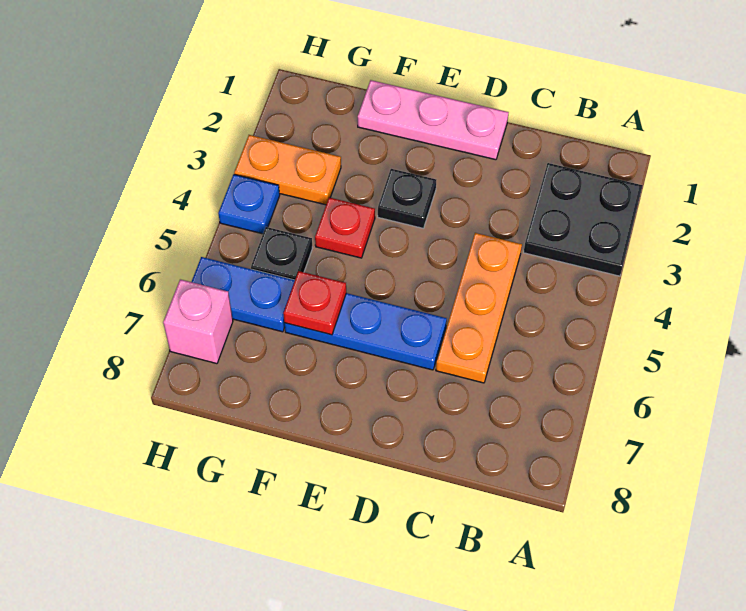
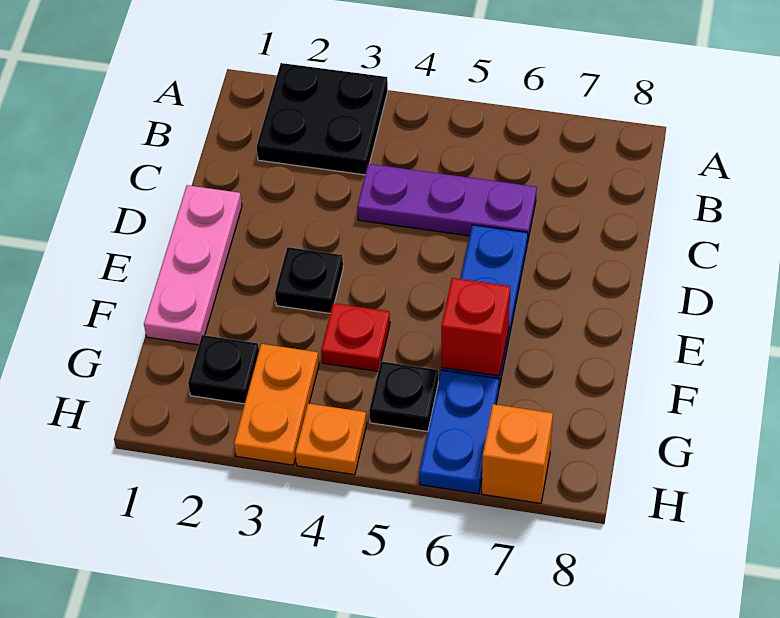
orange 1x3 plate [436,233,522,383] -> purple 1x3 plate [357,164,537,244]
red 1x1 plate [283,271,346,335] -> red 1x1 brick [441,278,510,376]
none -> black 1x1 plate [188,335,259,404]
blue 1x1 plate [218,175,280,234] -> orange 1x1 plate [295,403,367,475]
pink 1x1 brick [163,279,233,364] -> orange 1x1 brick [482,404,553,503]

